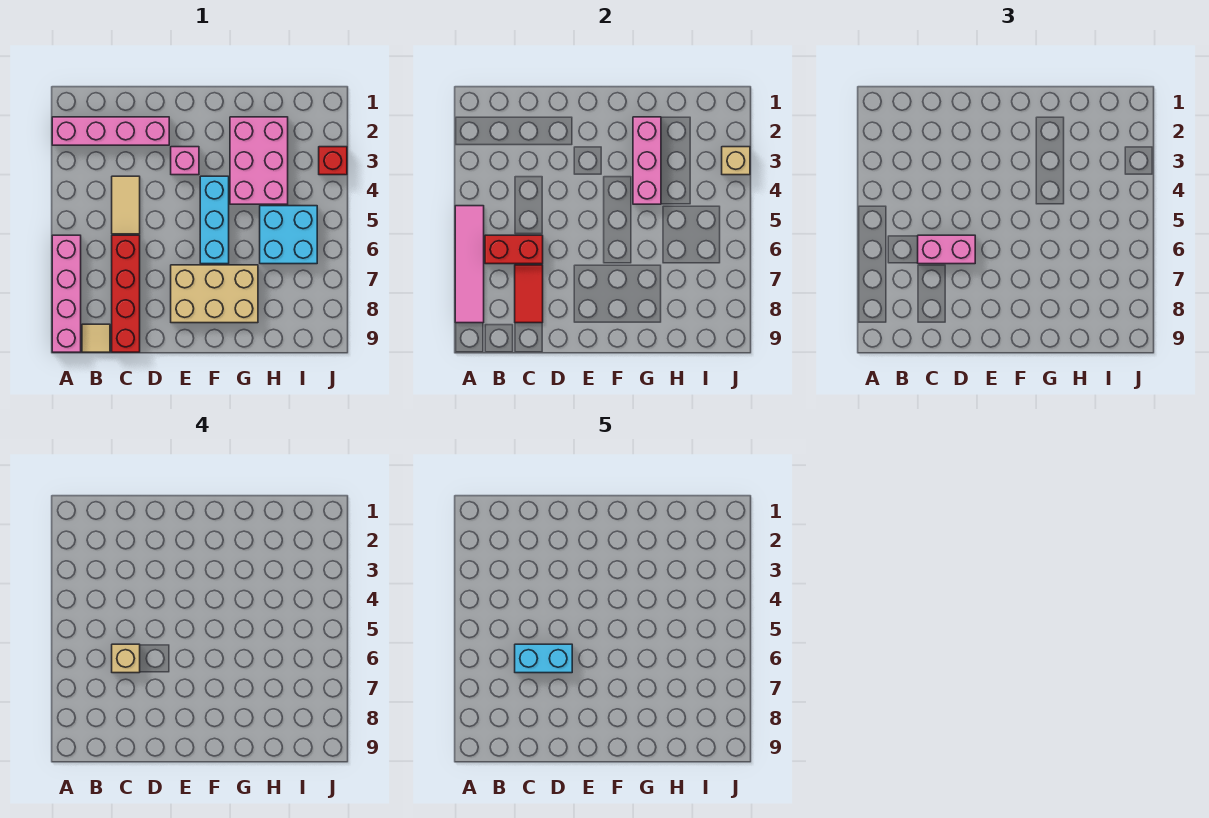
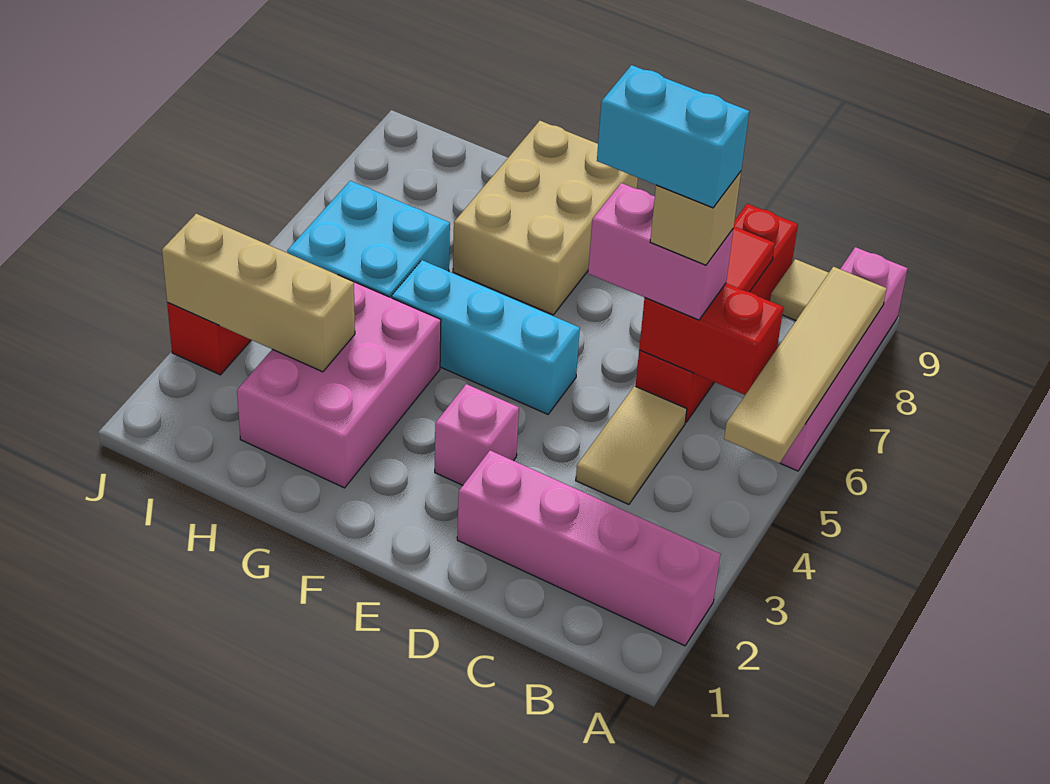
pink 1x4 tile [455,206,484,323] -> tan 1x4 tile [724,267,887,463]
tan 2x3 brick [171,265,258,323] -> tan 2x3 brick turned to [453,121,638,315]
cyan 1x3 brick [200,176,229,264] -> cyan 1x3 brick turned to [392,260,580,414]
pink 1x3 brick [633,117,661,204] -> none
tan 1x1 brick [722,147,750,175] -> tan 1x3 brick [162,214,355,372]

